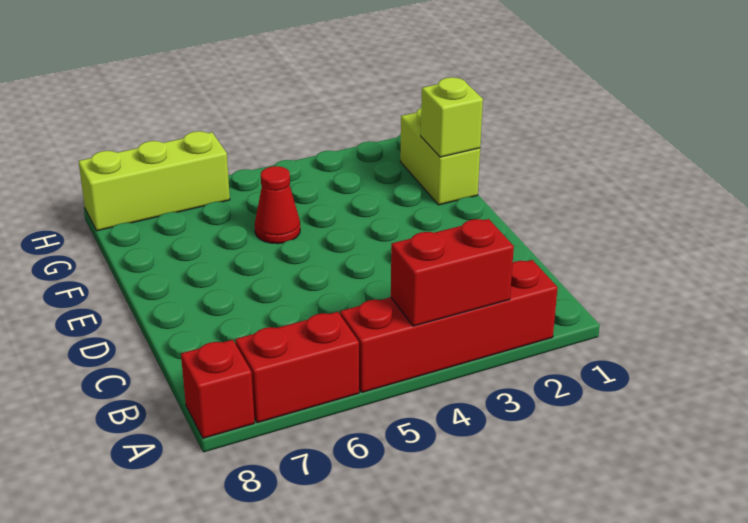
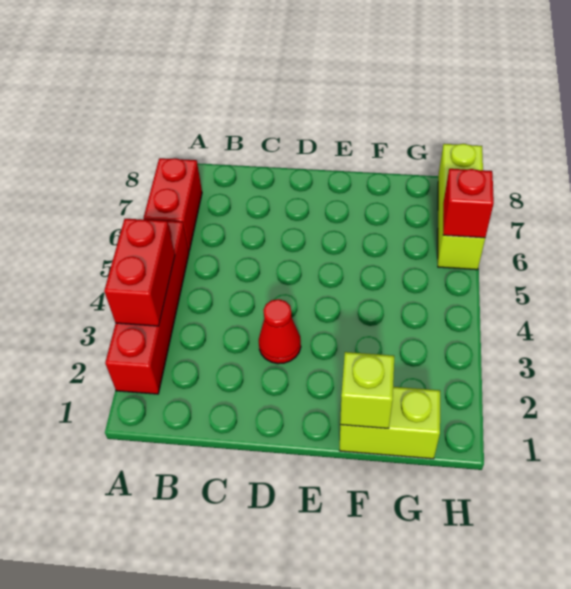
red 1x1 brick [181,340,255,438] -> red 1x1 brick moved to [443,169,494,238]
red 1x1 cone [255,166,300,244] -> red 1x1 cone moved to [259,299,301,364]

